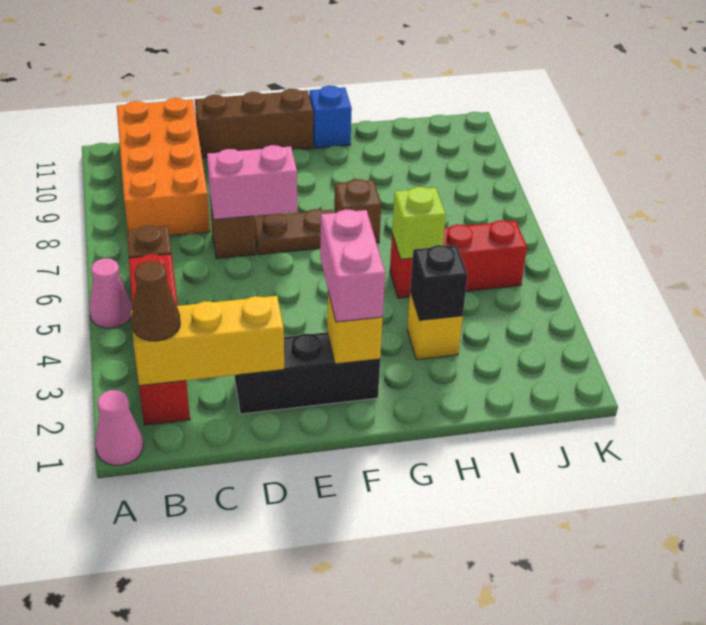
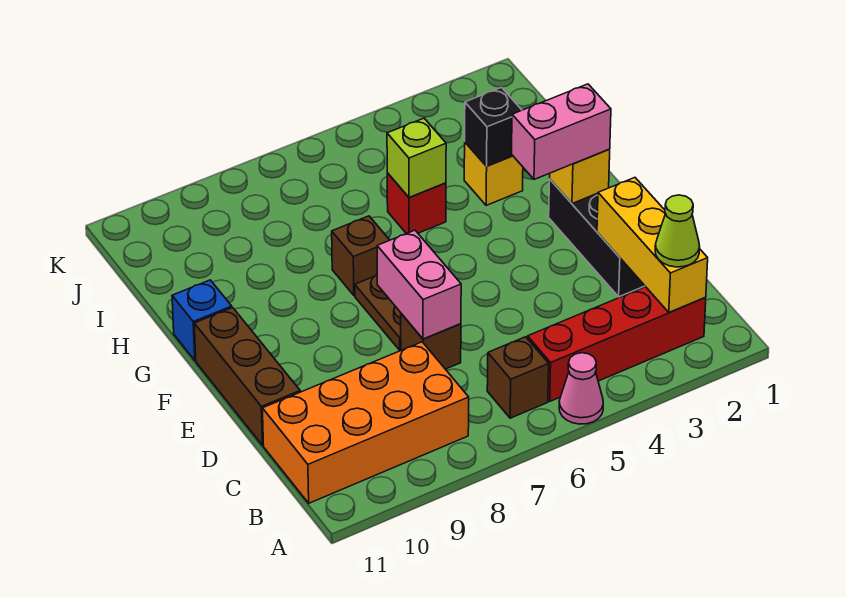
pink 1x1 cone [95,390,143,465] -> none
brown 1x1 cone [131,261,180,341] -> lime 1x1 cone [655,195,700,267]
red 1x3 brick [390,220,527,298] -> red 1x1 brick [387,173,446,234]

